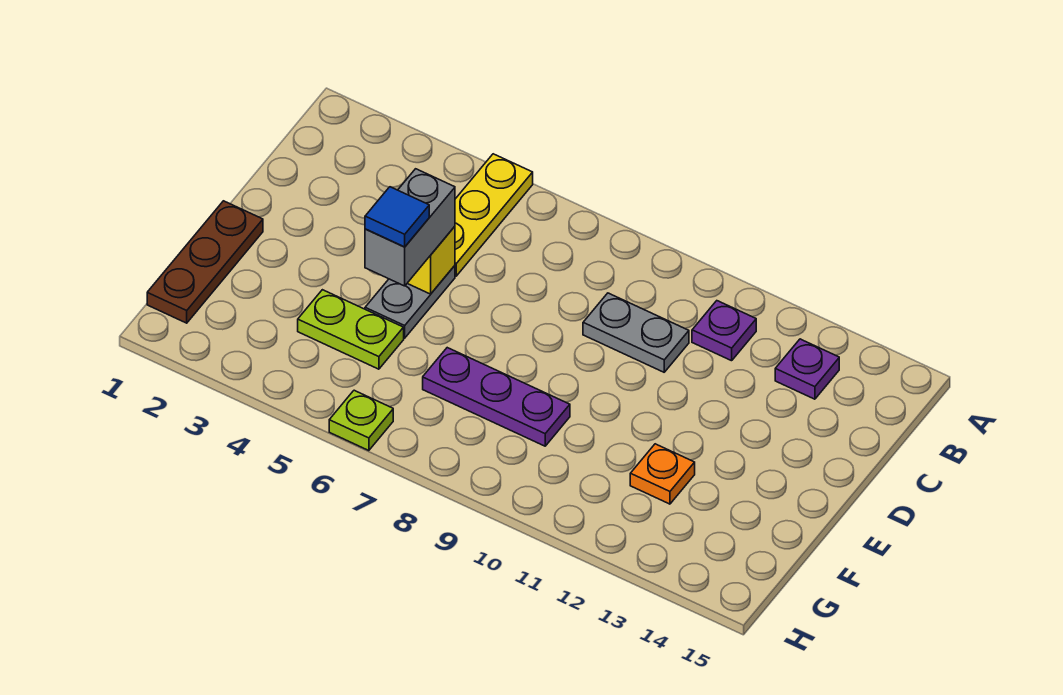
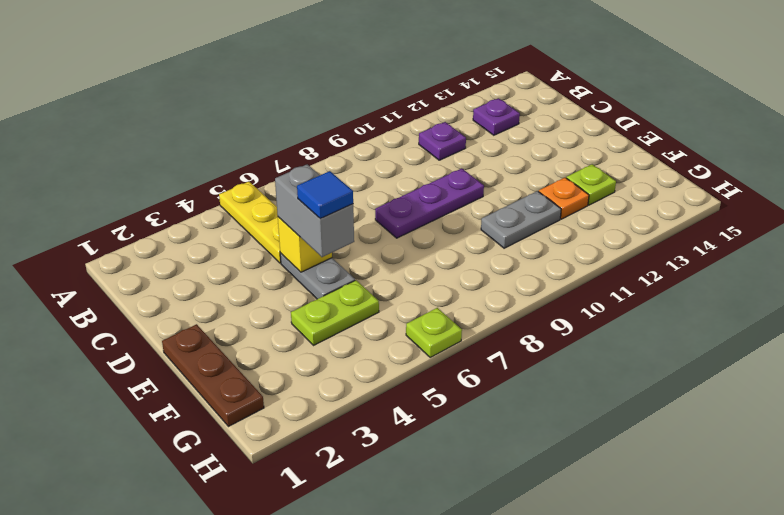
grey 1x2 plate [583,293,689,372] -> grey 1x2 plate moved to [481,191,561,248]
purple 1x3 plate [423,348,570,446] -> purple 1x3 plate moved to [375,168,484,238]
none -> lime 1x1 plate [566,164,616,205]

